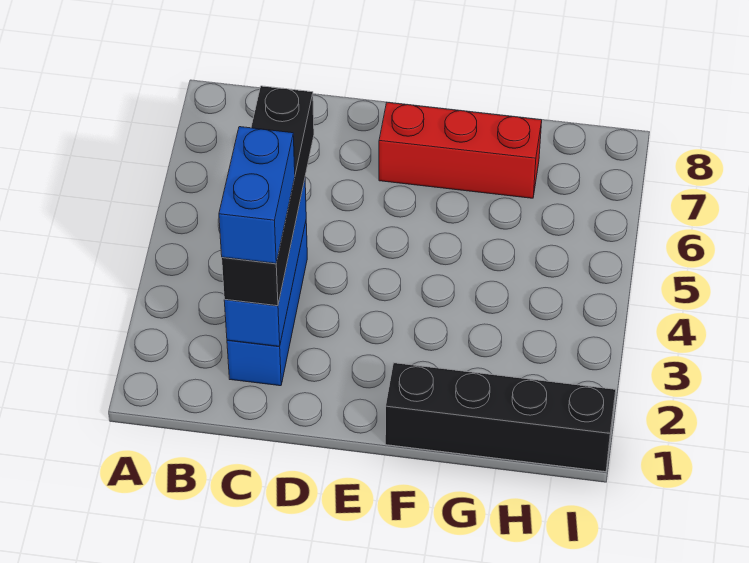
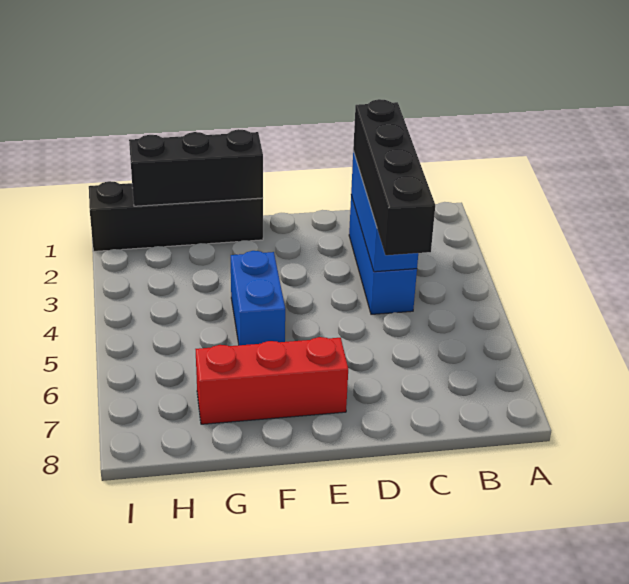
blue 1x2 brick [219,127,295,264] -> blue 1x2 brick moved to [231,251,285,345]
none -> black 1x3 brick [129,129,263,206]

